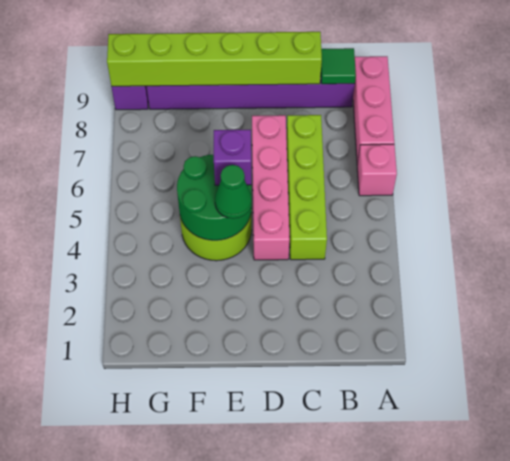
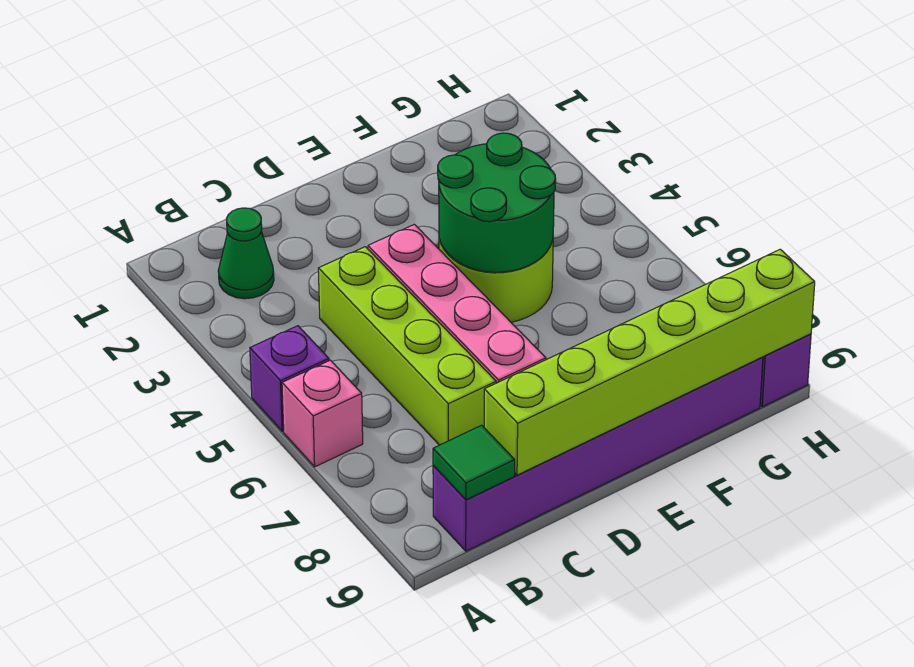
pink 1x3 brick [353,56,394,164] -> none
green 1x1 cone [215,165,252,219] -> green 1x1 cone moved to [218,208,274,299]
purple 1x1 brick [214,130,251,185] -> purple 1x1 brick moved to [250,326,329,431]

